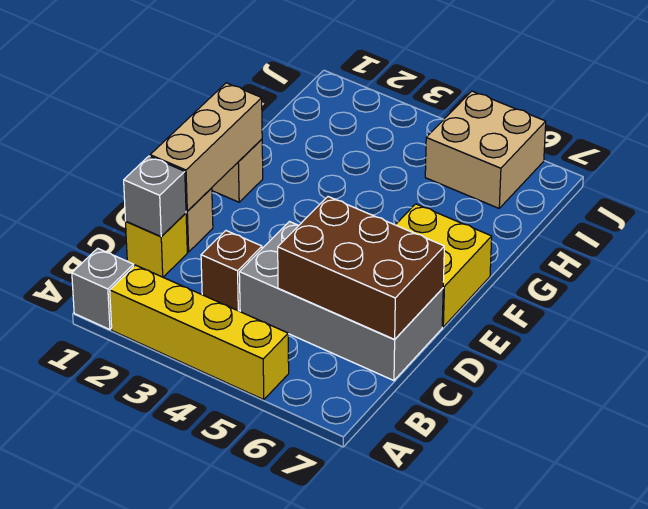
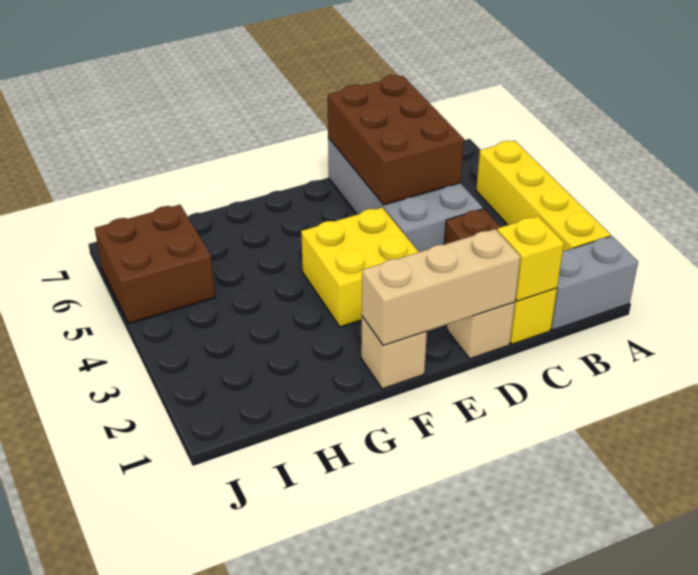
grey 1x1 brick [72,248,134,330] -> grey 1x2 brick [551,236,638,330]
grey 1x1 brick [124,156,186,237] -> yellow 1x1 brick [497,216,564,301]
yellow 2x2 brick [396,204,492,327] -> yellow 2x2 brick moved to [301,207,418,327]
tan 2x2 brick [425,91,546,208] -> brown 2x2 brick [95,205,215,324]

